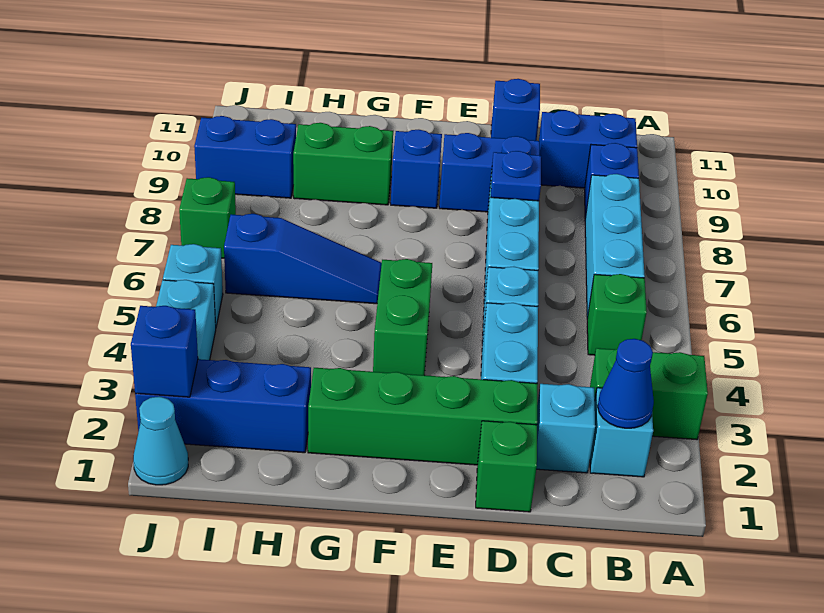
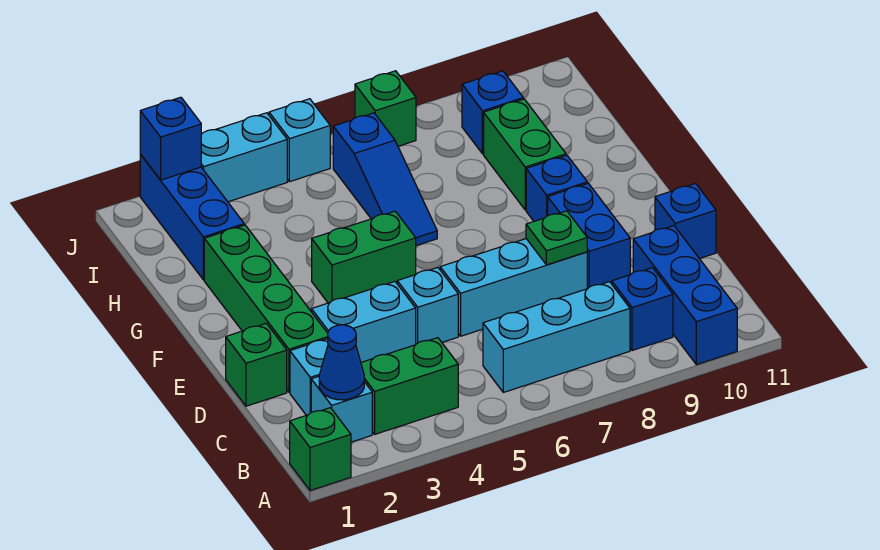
green 1x2 brick [590,348,708,440] -> green 1x2 brick turned to [361,338,458,434]
green 1x1 brick [587,274,647,355] -> green 1x1 brick moved to [290,408,351,491]
blue 1x2 brick [539,110,637,188] -> blue 1x3 brick [633,226,737,365]
blue 1x1 plate [491,151,541,201] -> green 1x1 plate [526,211,587,265]
blue 1x2 brick [194,116,296,198] -> blue 1x1 brick [462,71,523,154]
cyan 1x1 cone [133,397,188,485] -> none

